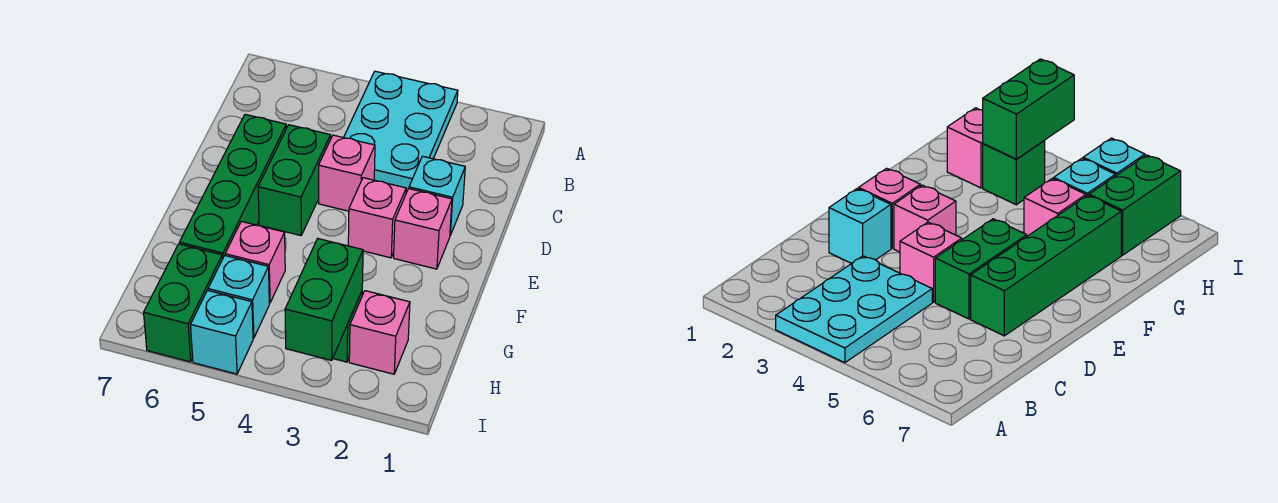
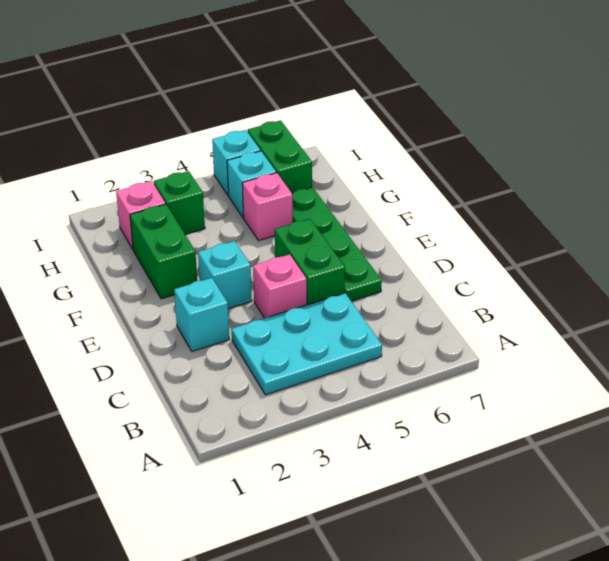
cyan 2x3 plate [344,71,458,190] -> cyan 2x3 plate turned to [232,293,382,395]
green 1x4 brick [179,114,286,259] -> green 1x4 plate [292,187,382,301]
pink 1x1 brick [394,189,452,269] -> none
pink 1x1 brick [348,178,406,258] -> cyan 1x1 brick [198,241,252,309]
green 1x2 brick [285,239,363,360] -> green 1x2 brick moved to [130,204,197,299]

